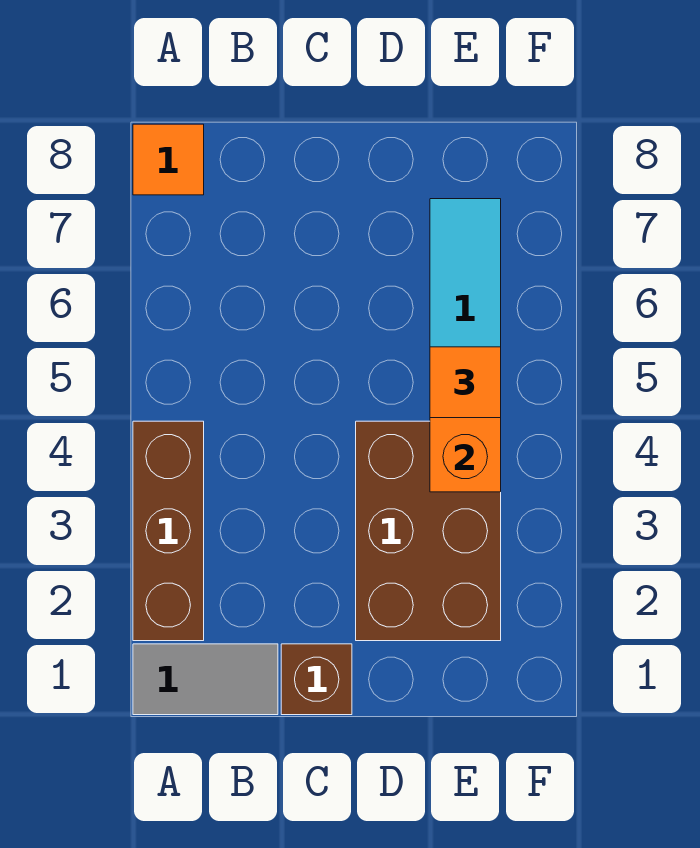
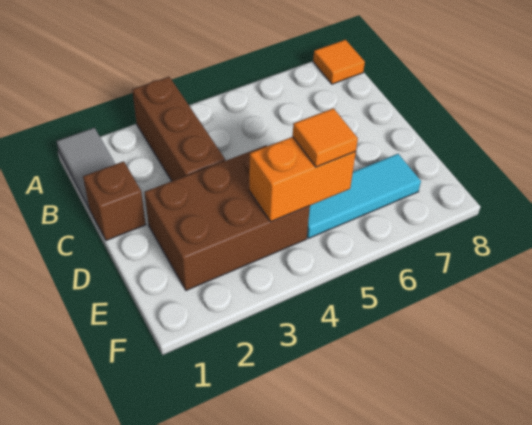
brown 1x3 brick [133,421,204,641] -> brown 1x3 brick turned to [132,77,225,181]

